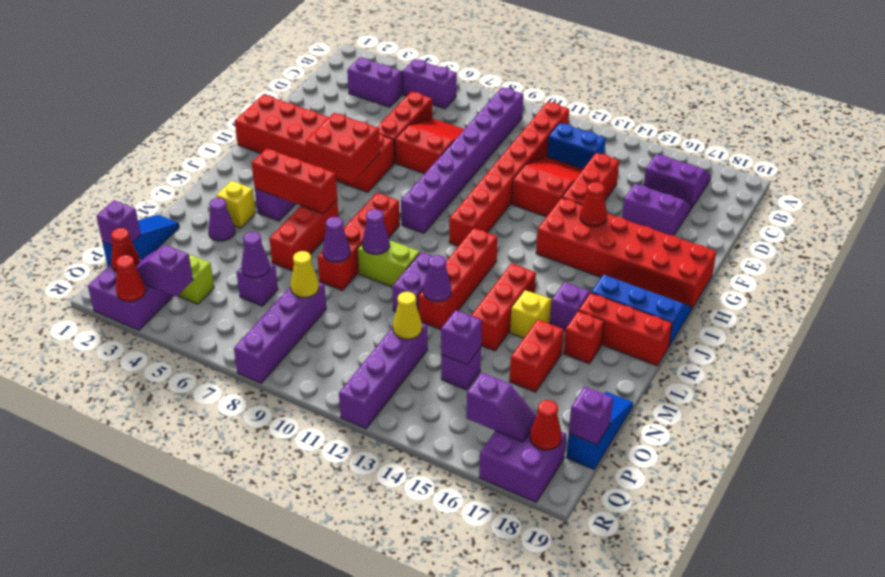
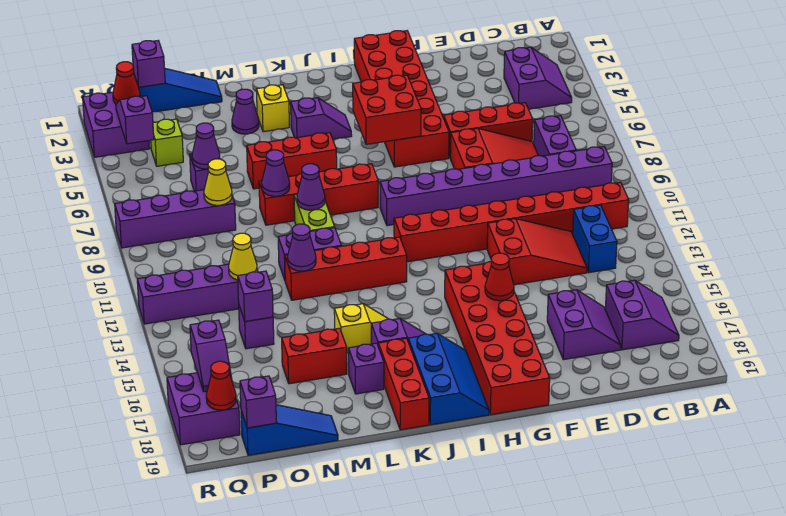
purple 1x2 brick [403,59,457,109] -> purple 1x2 brick moved to [534,116,576,156]
red 1x3 brick [562,153,619,205] -> none
red 1x3 brick [252,148,337,214] -> none
red 1x3 brick [471,263,536,351] -> none
red 1x1 brick [564,311,604,364] -> purple 1x1 brick [348,343,384,394]
red 1x1 cone [116,255,146,302] -> none

